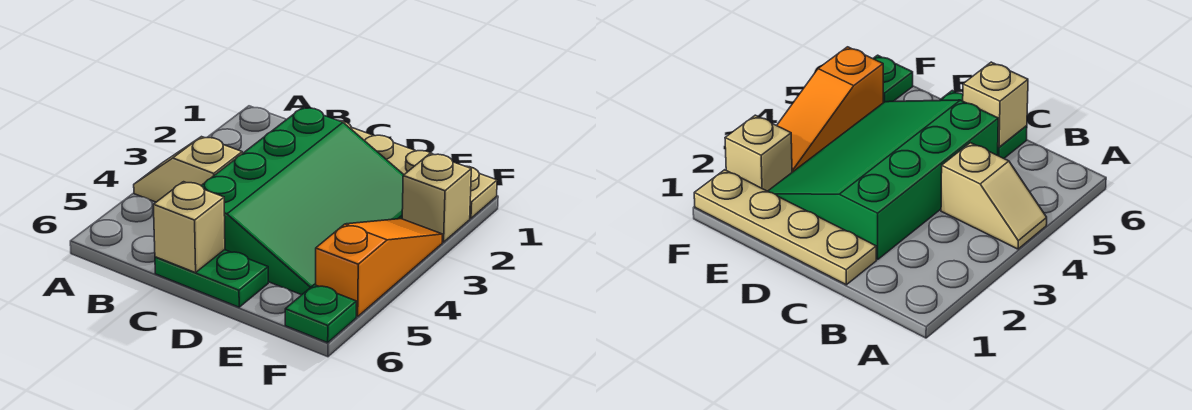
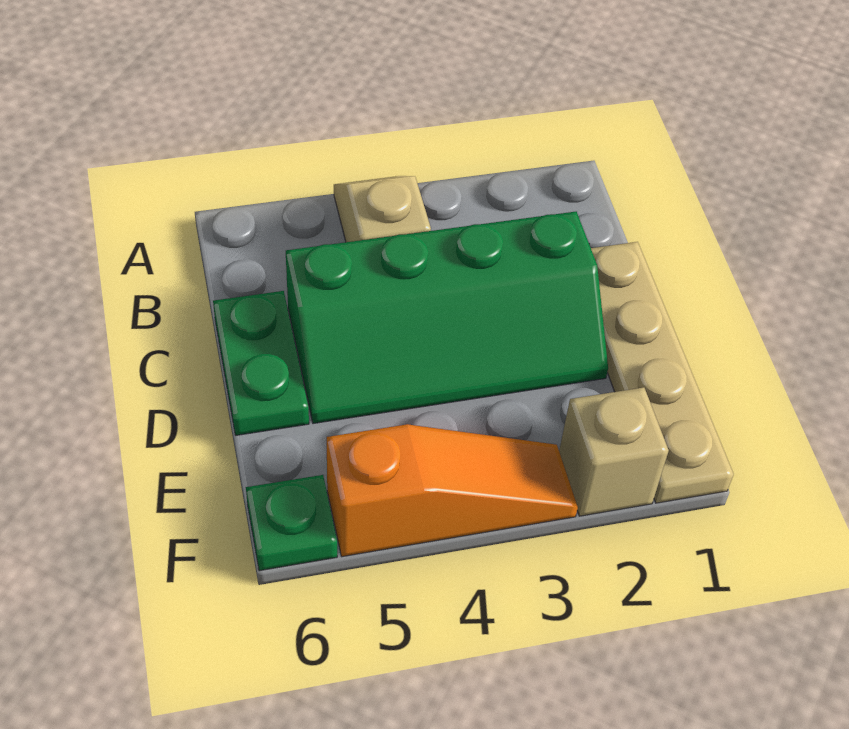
green 3x4 slope [201,108,404,295] -> green 2x4 slope [286,212,608,424]
tan 1x1 brick [153,182,225,273] -> none

